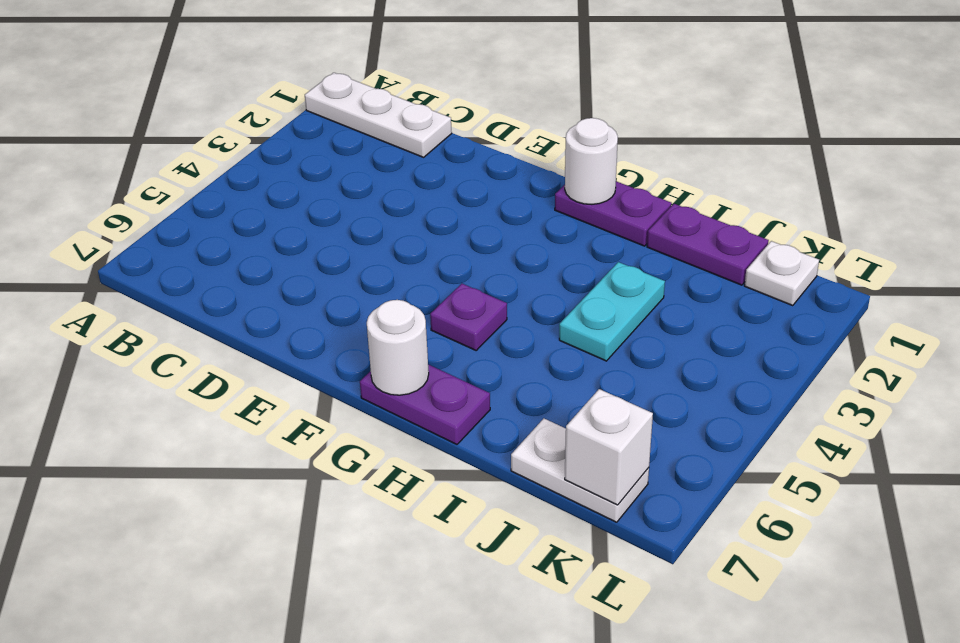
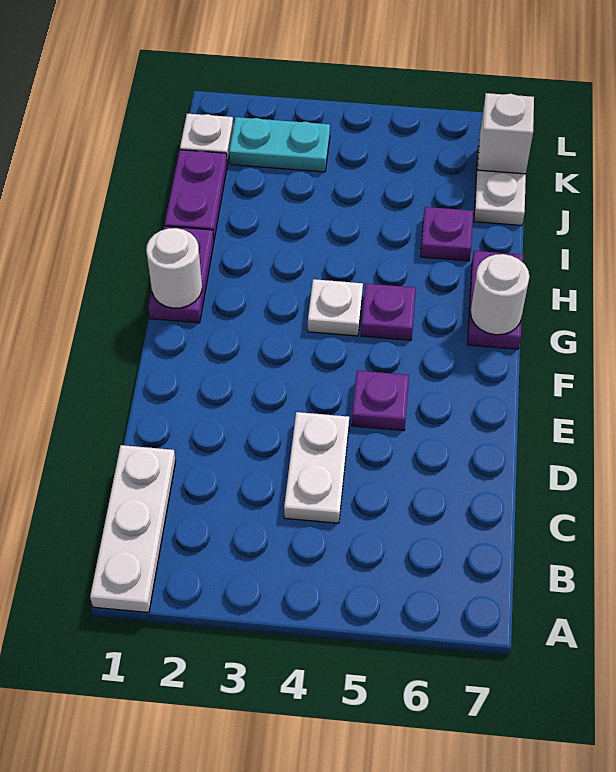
none -> white 1x2 plate [284,412,349,523]
none -> purple 1x1 plate [352,371,409,431]
none -> white 1x1 plate [308,279,363,336]
cyan 1x2 plate [559,262,665,361] -> cyan 1x2 plate moved to [229,117,330,172]
none -> purple 1x1 plate [421,207,473,261]

